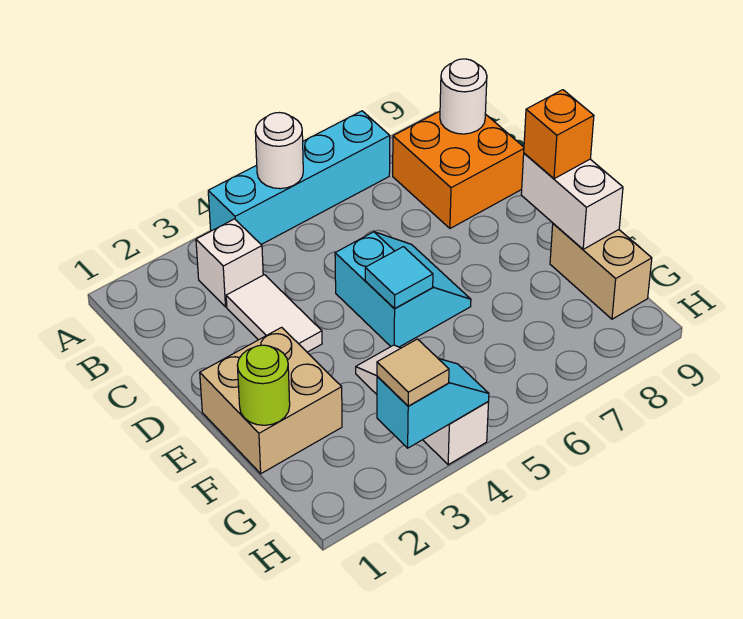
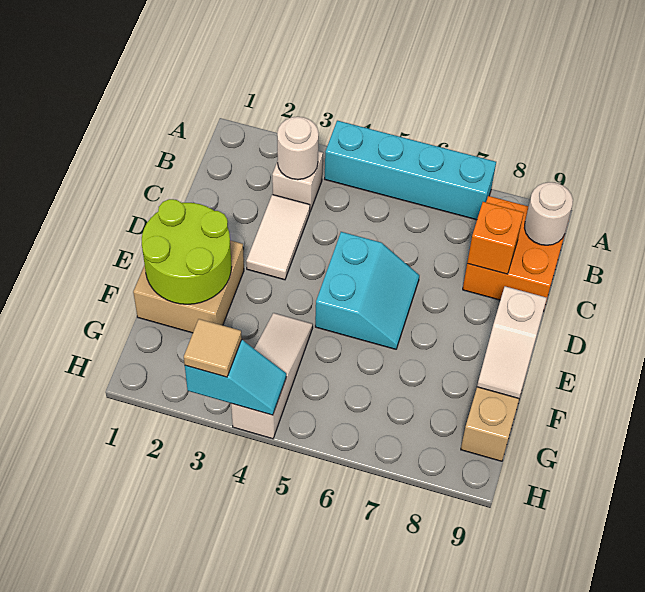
white 1x1 round brick [255,113,303,189] -> white 1x1 round brick moved to [277,117,319,180]
cyan 1x1 tile [365,247,433,309] -> none
white 1x2 brick [521,153,623,249] -> white 1x2 slope [477,286,547,398]
orange 1x1 brick [524,90,594,179] -> orange 1x1 brick moved to [467,202,524,274]
lime 1x1 round brick [237,345,290,425] -> lime 2x2 round brick [142,199,231,304]

